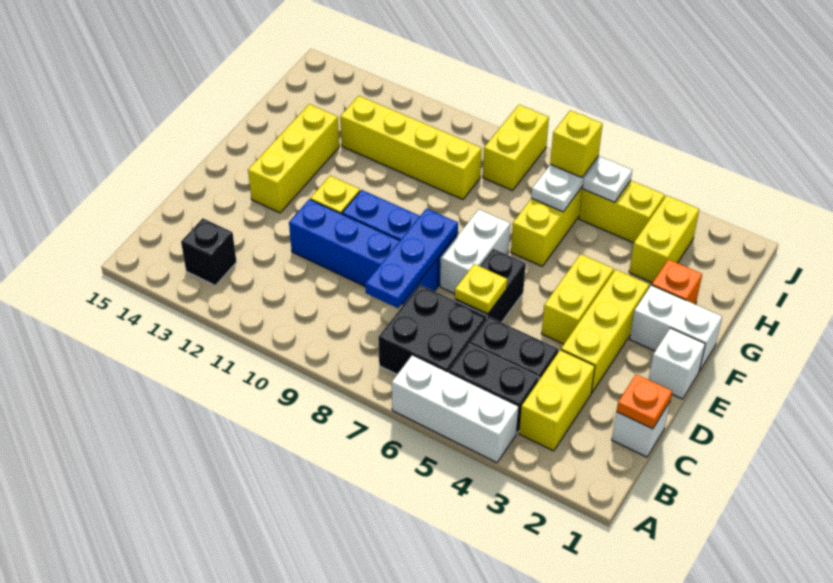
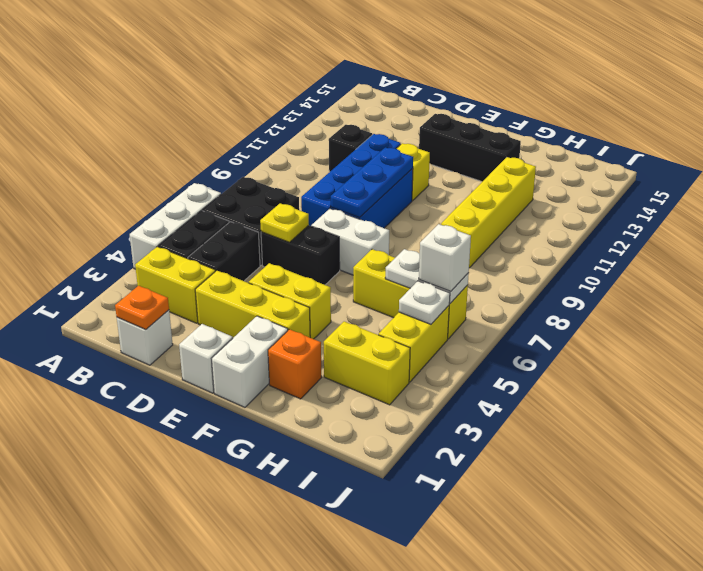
black 1x1 brick [181,218,237,285] -> black 1x1 brick moved to [329,125,372,172]
blue 1x3 plate [365,208,458,308] -> blue 1x3 plate turned to [331,147,413,218]
yellow 1x3 brick [248,104,339,213] -> black 1x3 brick [419,114,521,182]
yellow 1x1 brick [550,110,603,177] -> white 1x1 brick [419,224,471,291]
yellow 1x2 brick [483,105,549,190] -> none

